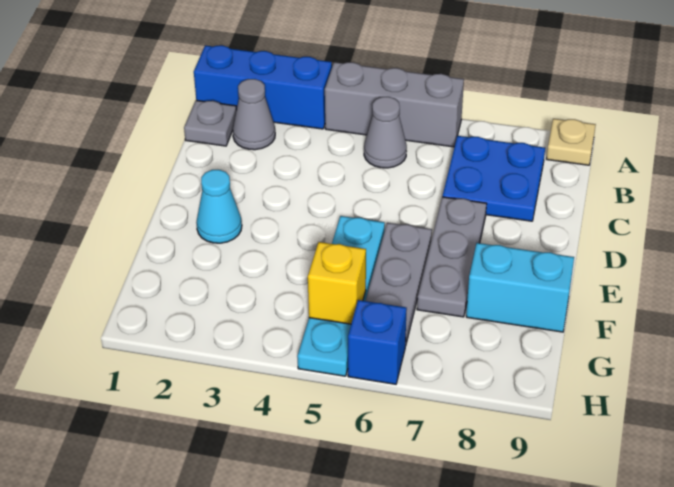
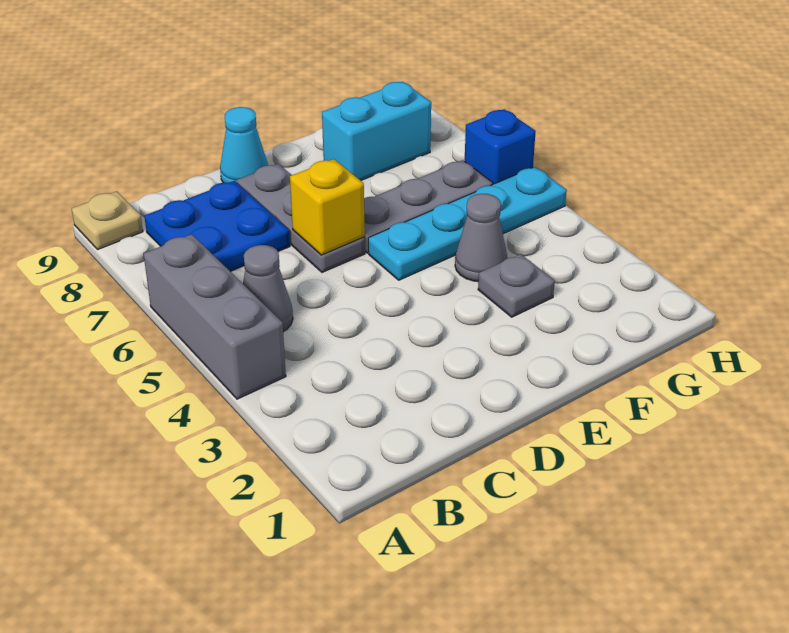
blue 1x3 brick [194,45,332,129] -> none
grey 1x1 plate [184,100,237,146] -> grey 1x1 plate moved to [478,254,555,317]
grey 1x1 cone [233,79,275,150] -> grey 1x1 cone moved to [455,194,507,282]
grey 1x3 plate [417,197,487,317] -> grey 1x3 plate turned to [237,164,365,272]
cyan 1x1 cone [196,170,242,243] -> cyan 1x1 cone moved to [220,107,268,183]
cyan 1x2 brick [466,243,574,332] -> cyan 1x2 brick turned to [322,82,431,181]
yellow 1x1 brick [308,242,366,324] -> yellow 1x1 brick moved to [290,159,365,255]

